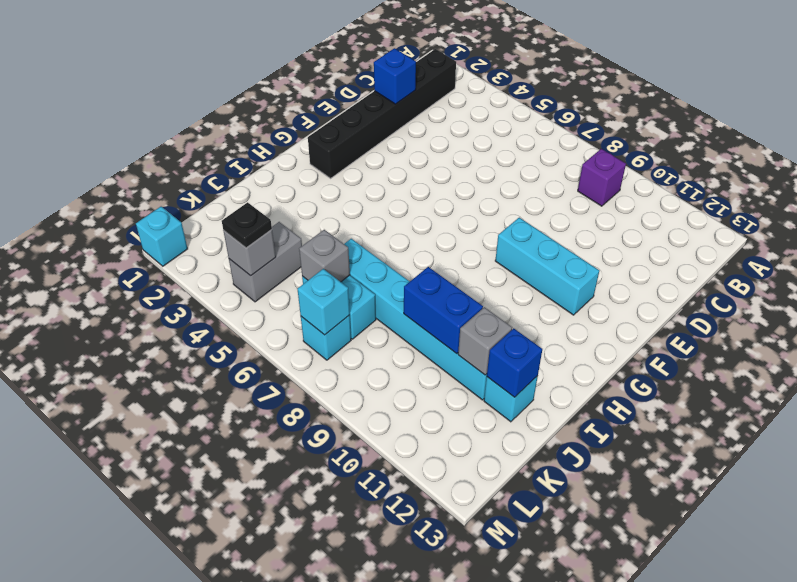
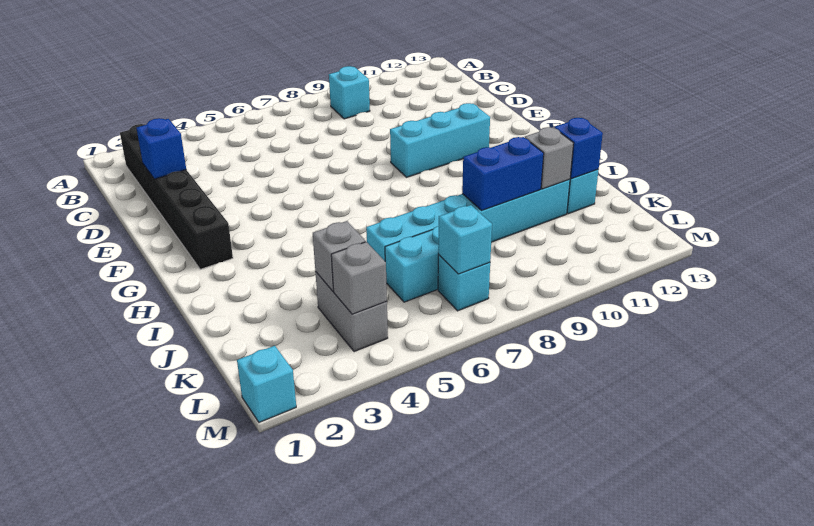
purple 1x1 brick [578,149,626,206] -> cyan 1x1 brick [329,66,370,119]
grey 1x1 brick [299,230,350,282] -> grey 1x1 brick moved to [313,221,366,291]
black 1x1 plate [222,202,272,248] -> none

